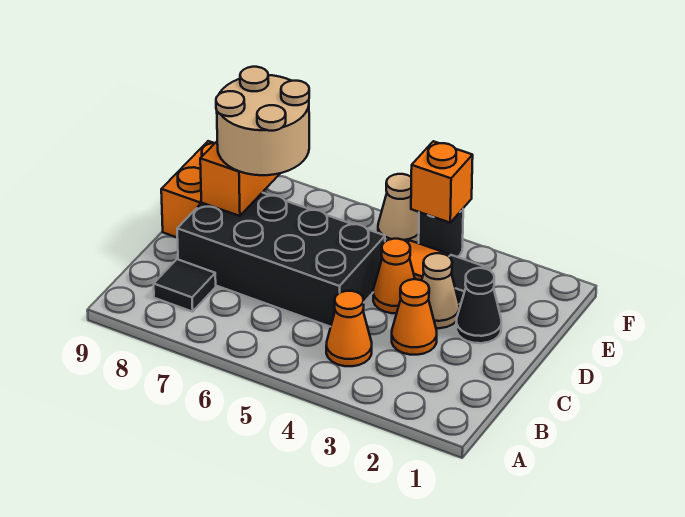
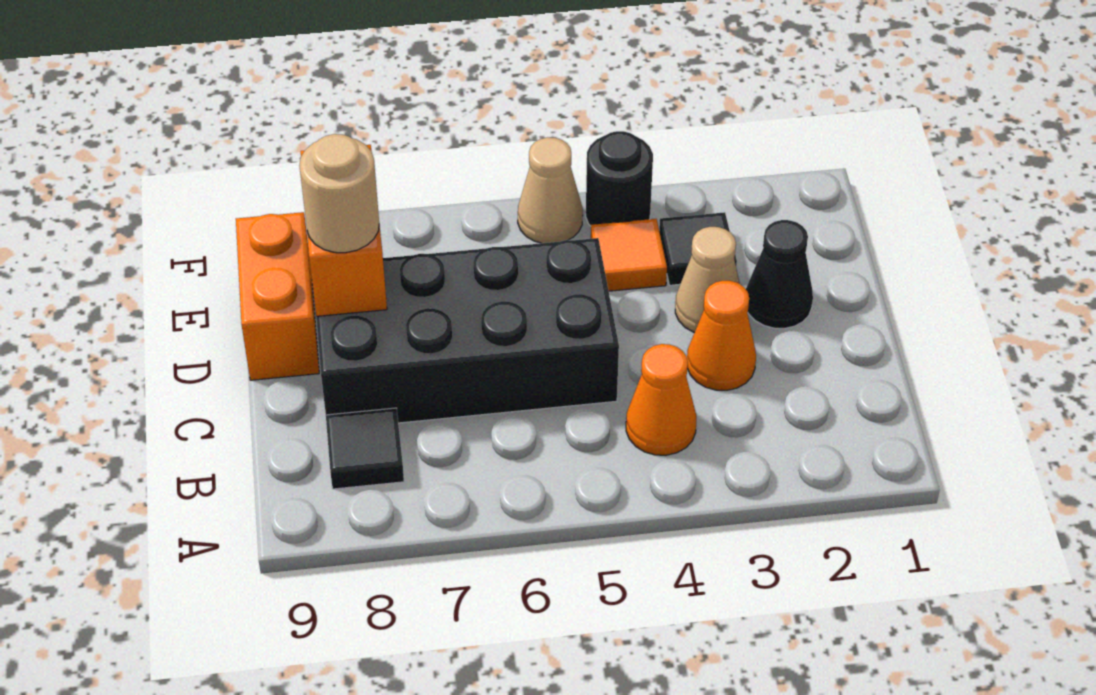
orange 1x1 cone [373,239,415,313] -> none
tan 2x2 round brick [216,67,309,175] -> tan 1x1 round brick [299,134,379,253]
orange 1x1 brick [411,141,473,223] -> none

